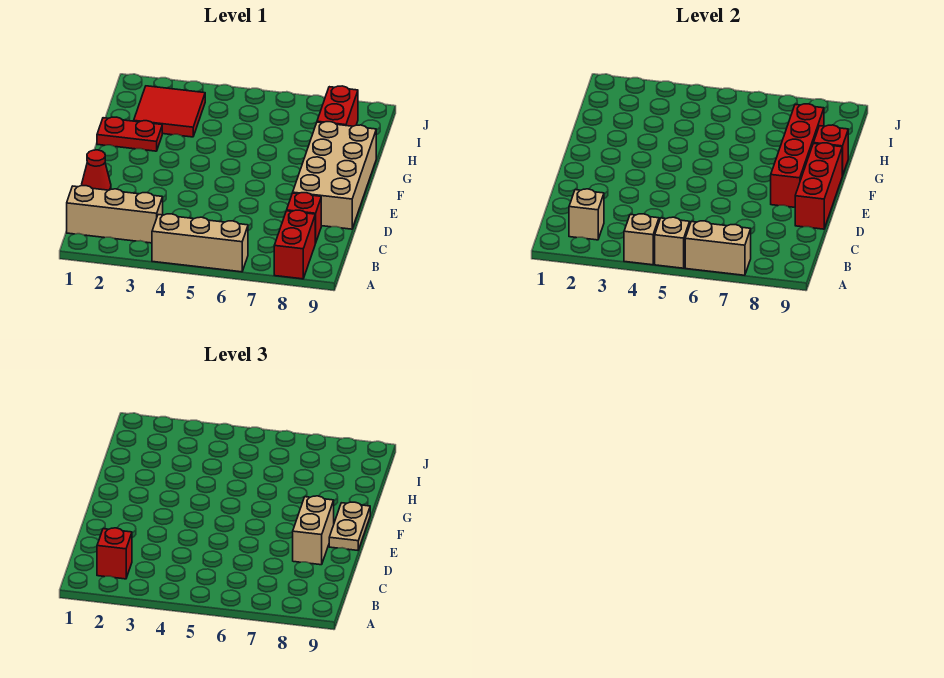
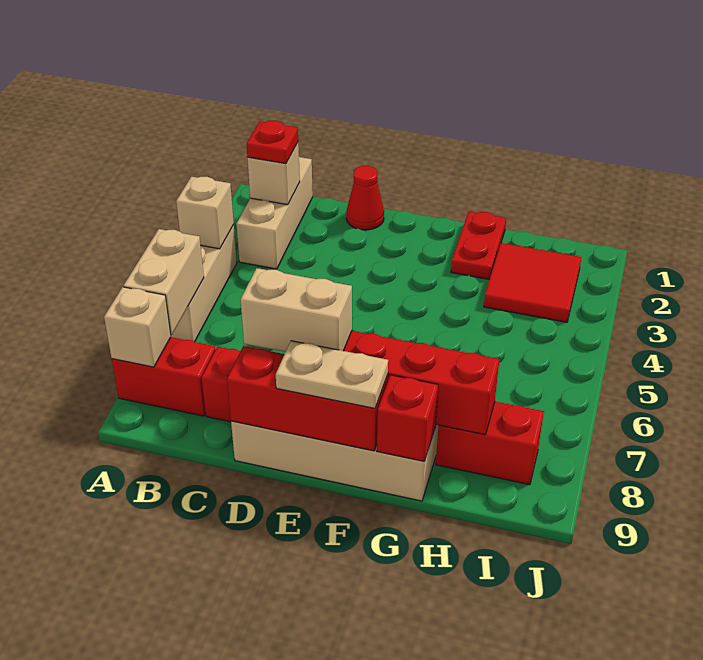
tan 1x1 brick [655,217,690,268] -> tan 1x1 brick moved to [104,287,171,367]
red 1x1 brick [97,528,132,579] -> red 1x1 plate [247,121,298,164]

